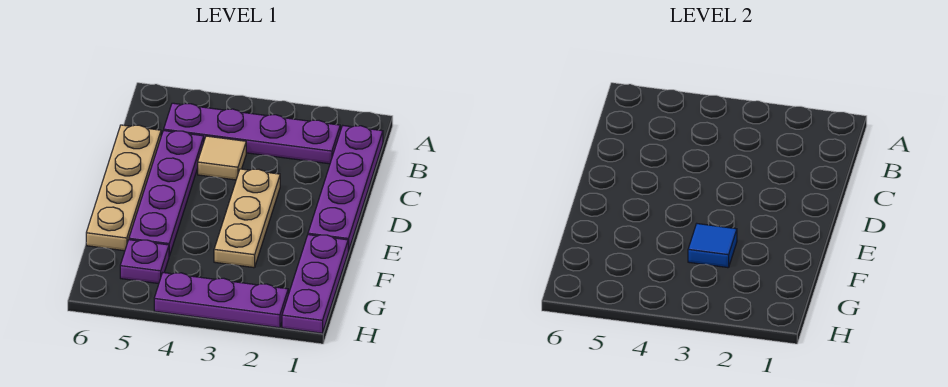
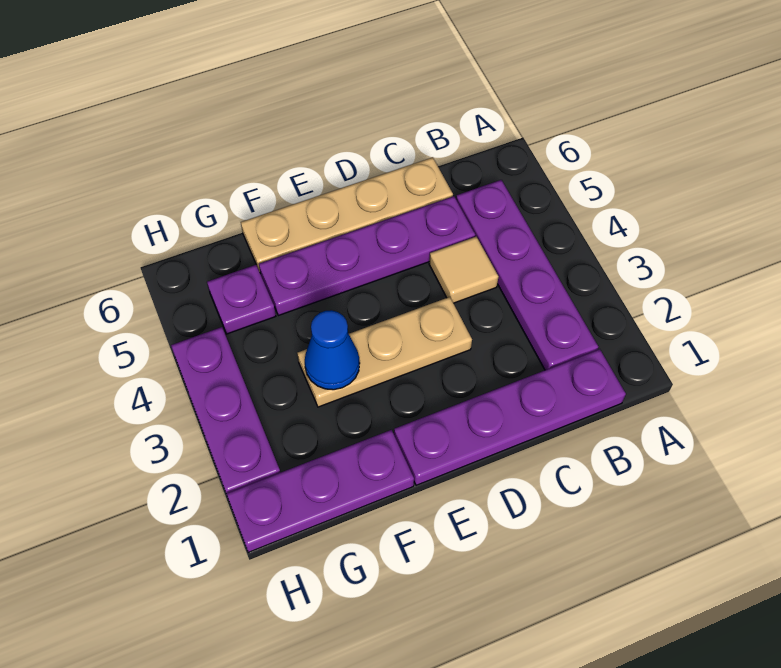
blue 1x1 tile [688,224,737,268] -> blue 1x1 cone [305,310,360,390]

